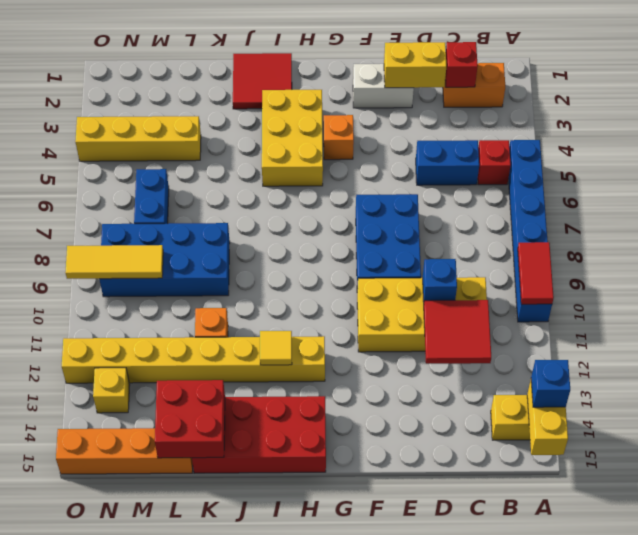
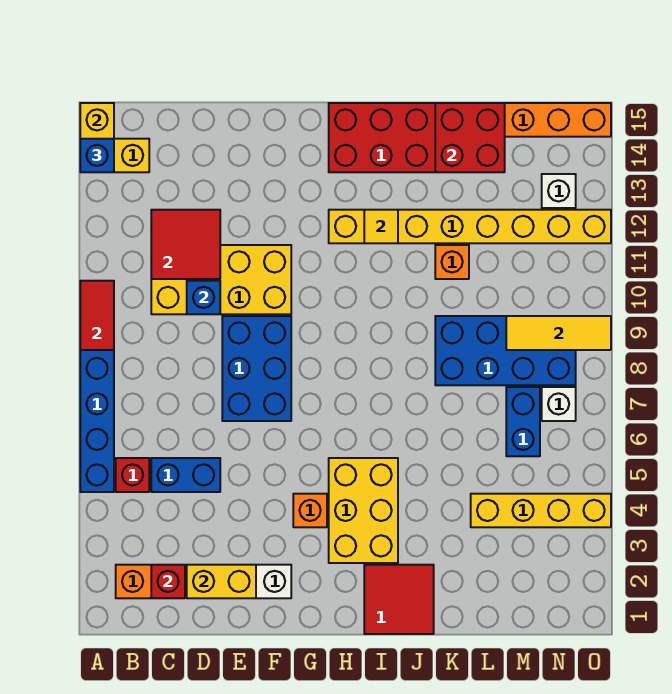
none -> white 1x1 brick [542,387,576,421]
yellow 1x1 brick [93,368,130,413] -> white 1x1 brick [542,174,576,208]

